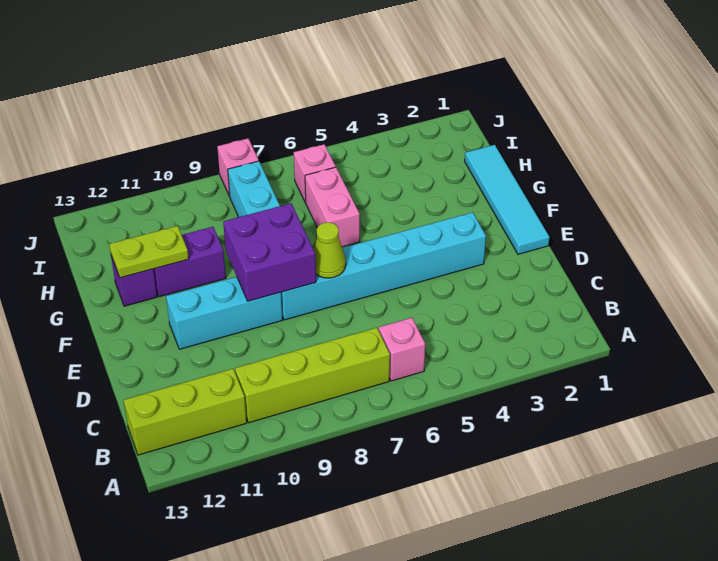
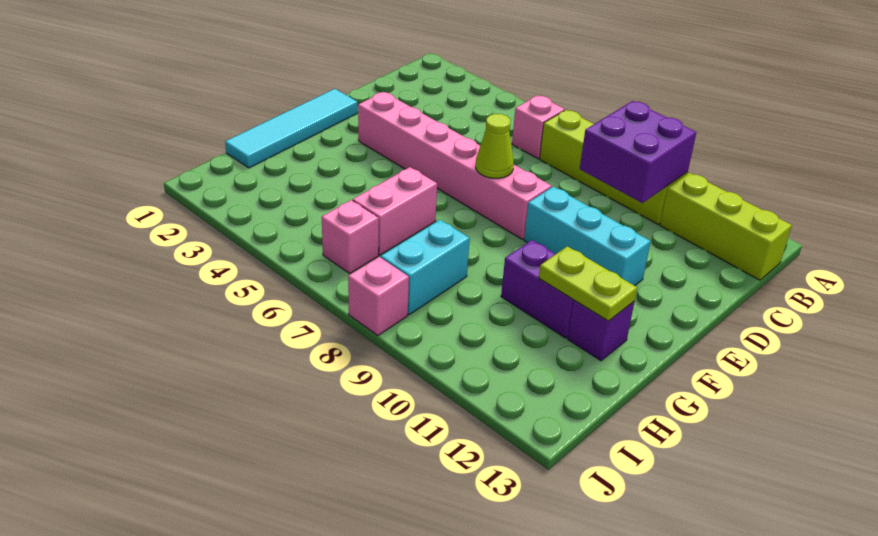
cyan 1x6 brick [281,212,486,320] -> pink 1x6 brick [358,92,552,239]
purple 2x2 brick [223,203,316,301] -> purple 2x2 brick moved to [580,101,696,203]

